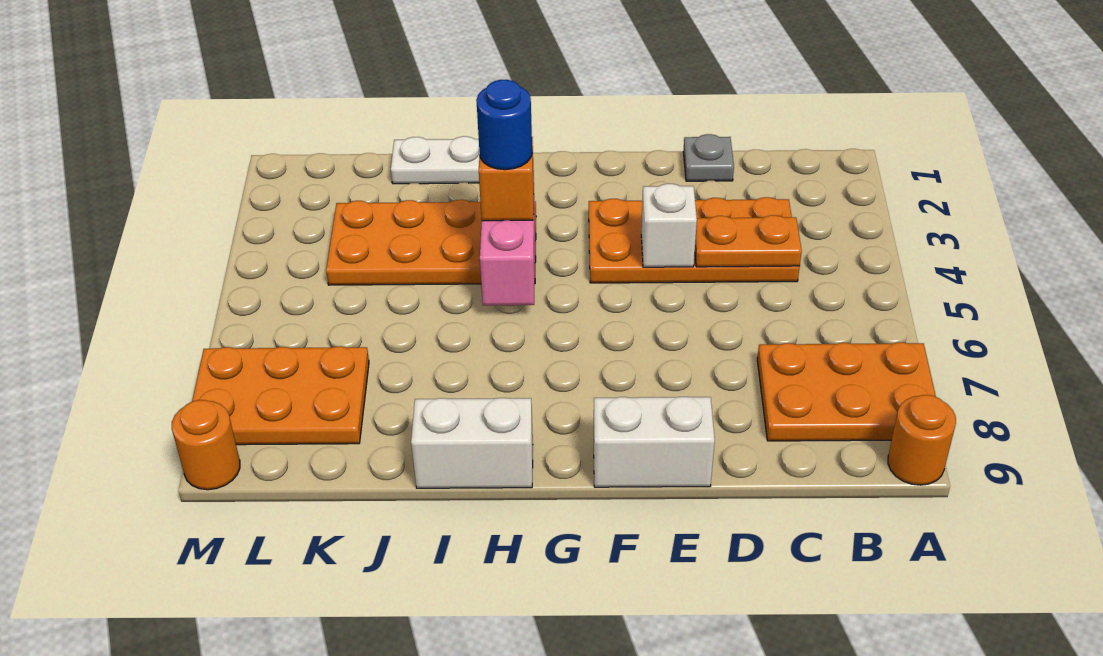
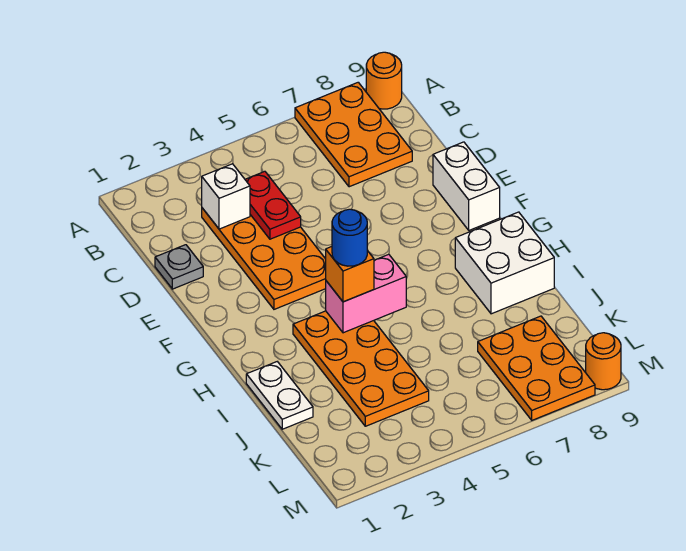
orange 1x2 plate [695,215,802,267] -> red 1x2 plate [245,171,301,239]
white 1x1 brick [641,184,697,267] -> white 1x1 brick moved to [202,164,250,229]
white 1x2 brick [411,398,533,488] -> white 2x2 brick [455,212,554,314]

